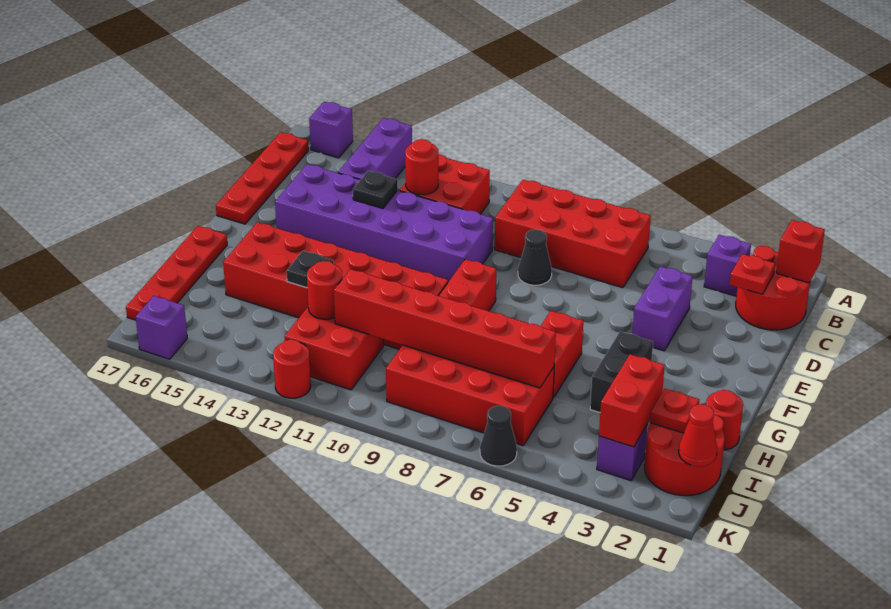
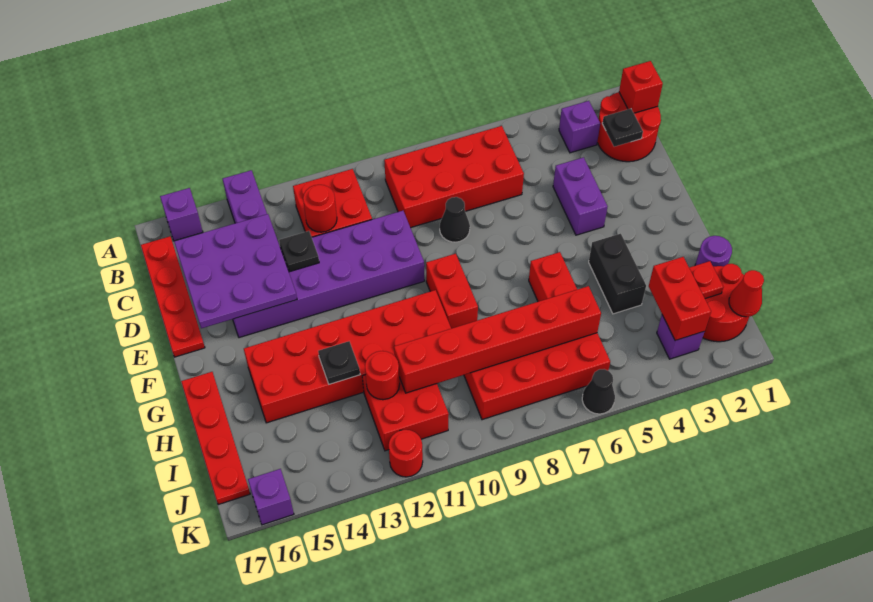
red 1x1 plate [729,254,775,294] -> black 1x1 plate [602,109,643,147]
none -> purple 3x3 plate [174,214,297,328]
red 1x1 round brick [706,390,743,450] -> purple 1x1 round brick [695,236,732,266]

